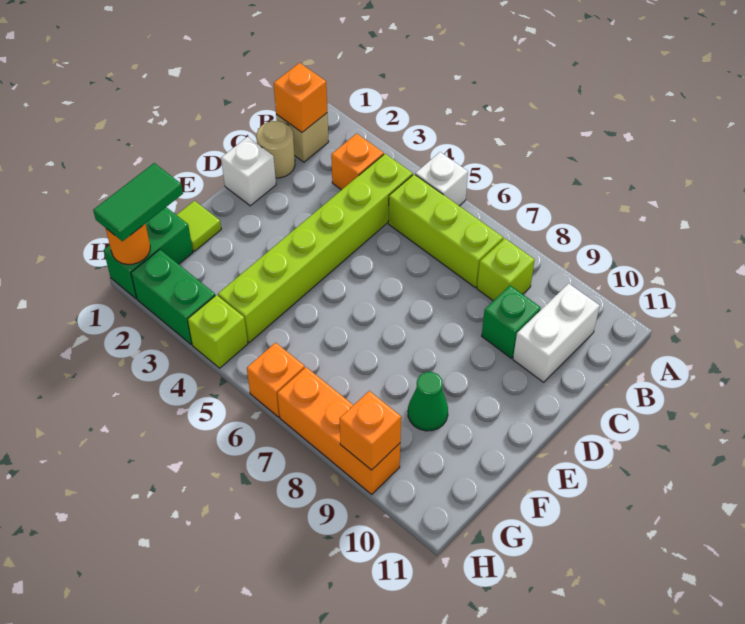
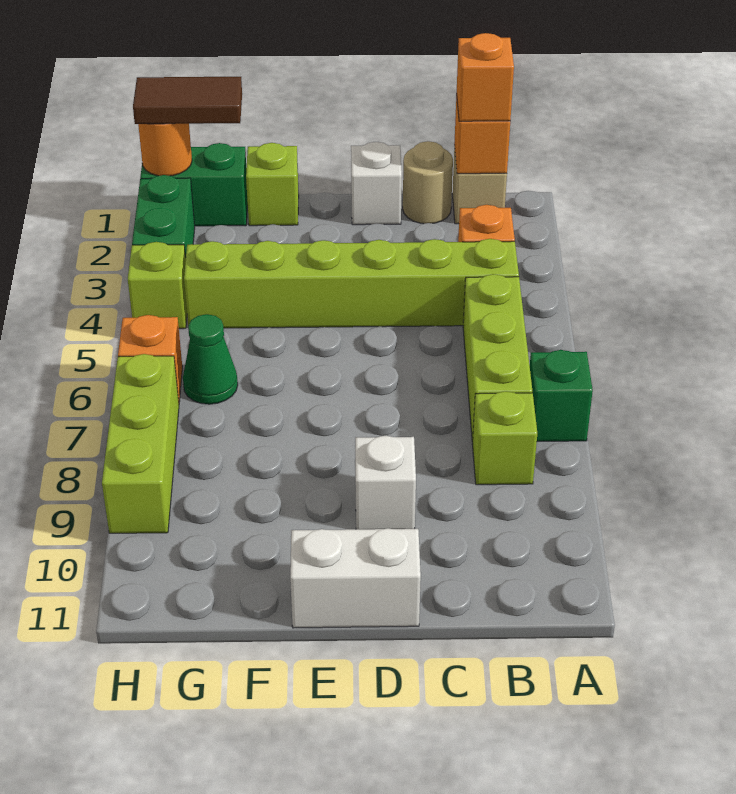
white 1x1 brick [415,152,468,206] -> white 1x1 brick moved to [355,436,416,529]
white 1x2 brick [513,283,600,382] -> white 1x2 brick moved to [290,528,421,628]
green 1x1 brick [482,285,541,358] -> green 1x1 brick moved to [530,350,593,441]
lime 1x1 tile [177,201,221,251] -> lime 1x1 brick [246,143,299,226]
green 1x1 cone [408,372,448,431] -> green 1x1 cone moved to [183,314,238,404]
green 1x2 tile [93,163,183,241] -> brown 1x2 tile [133,77,242,124]
orange 1x3 brick [277,367,400,494] -> lime 1x3 brick [102,354,179,533]
orange 1x1 brick [340,391,401,470] -> orange 1x1 brick moved to [457,33,514,121]

